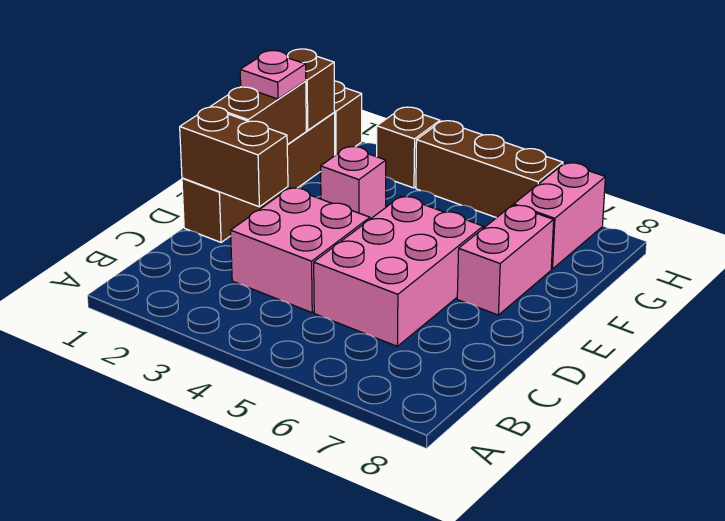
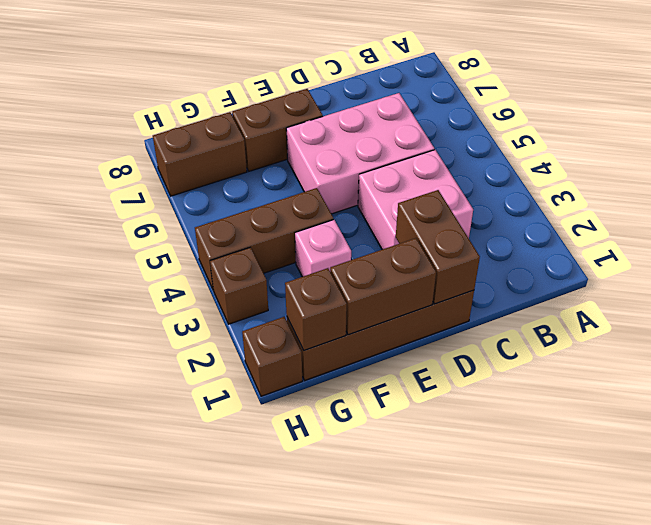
pink 1x2 brick [457,205,554,315] -> brown 1x2 brick [232,89,323,171]
pink 1x1 plate [240,51,306,99] -> none
pink 1x2 brick [514,163,605,269] -> brown 1x2 brick [153,112,247,196]
brown 1x3 brick [416,121,563,218] -> brown 1x3 brick turned to [195,188,333,290]

